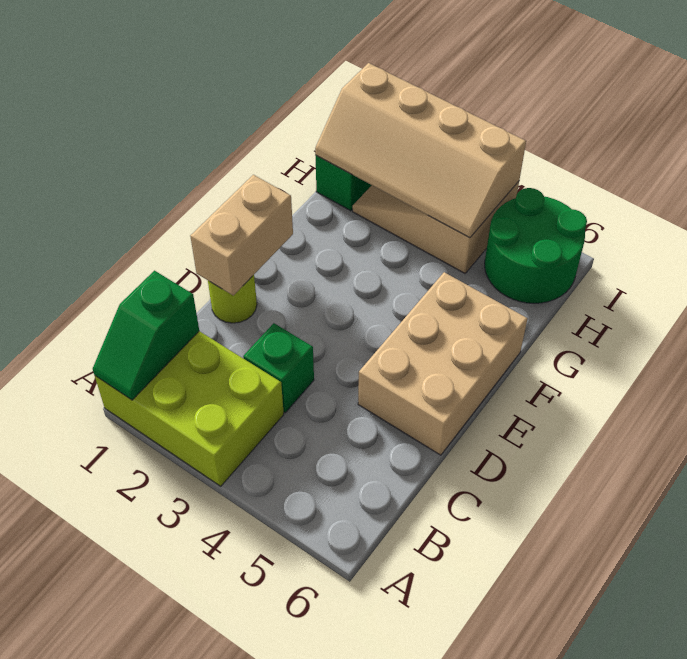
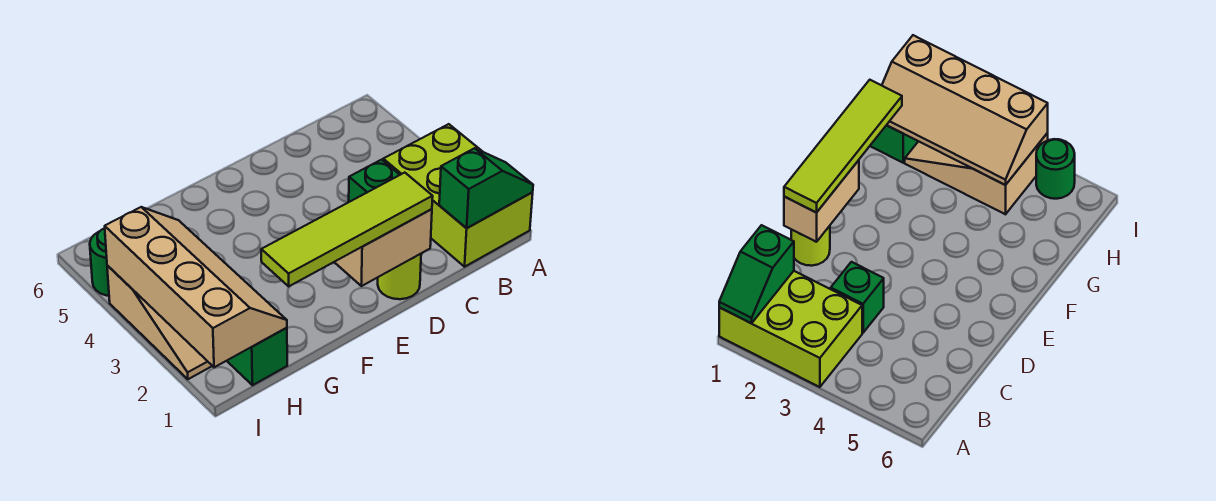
none -> lime 1x4 tile [261,173,433,286]
tan 2x3 brick [358,272,528,455] -> none
green 2x2 round brick [485,188,587,303] -> green 1x1 round brick [90,228,109,296]

